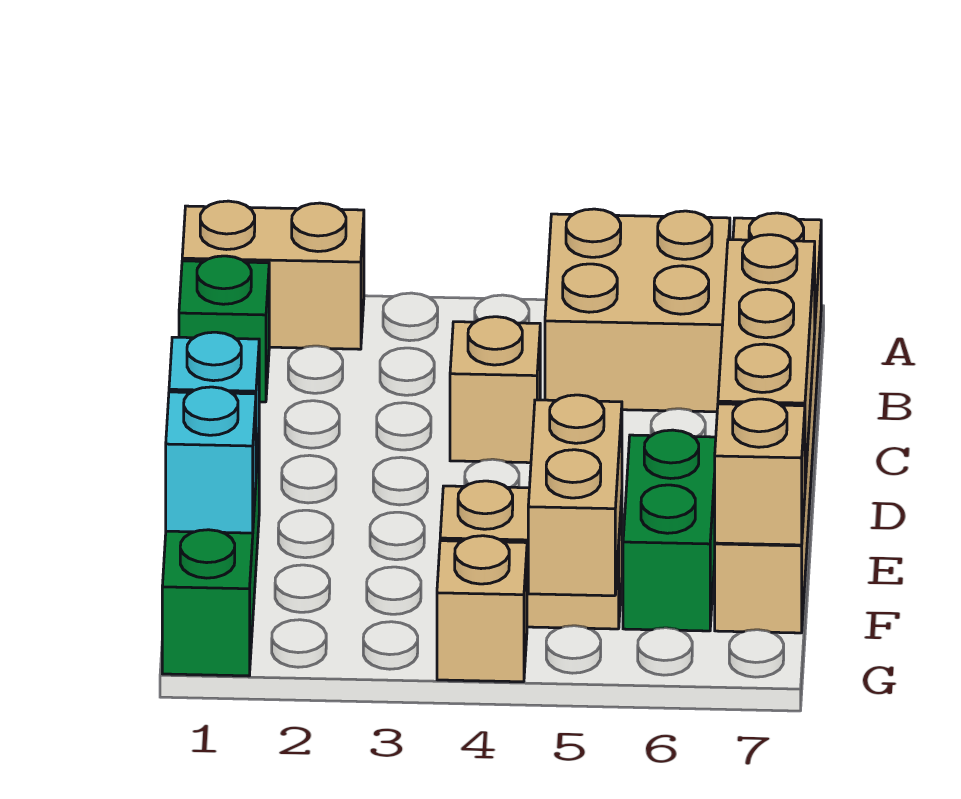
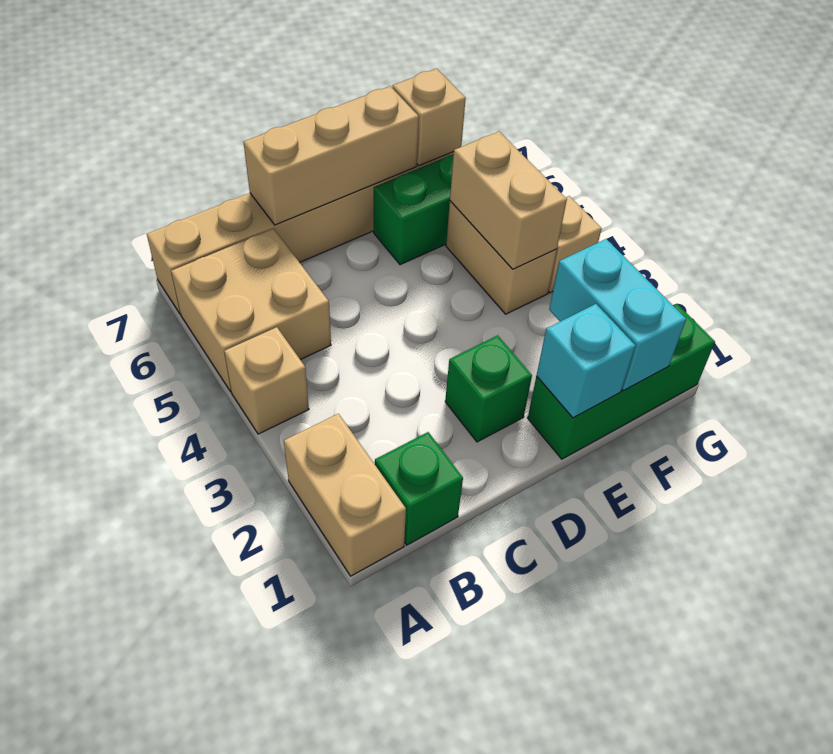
tan 1x1 brick [450,317,540,463] -> tan 1x1 brick moved to [224,327,309,434]
none -> green 1x1 brick [445,335,532,442]
cyan 1x1 brick [166,387,256,533] -> cyan 1x2 brick [549,239,686,391]
tan 1x2 brick [528,395,622,596] -> tan 1x2 brick turned to [450,132,567,269]

